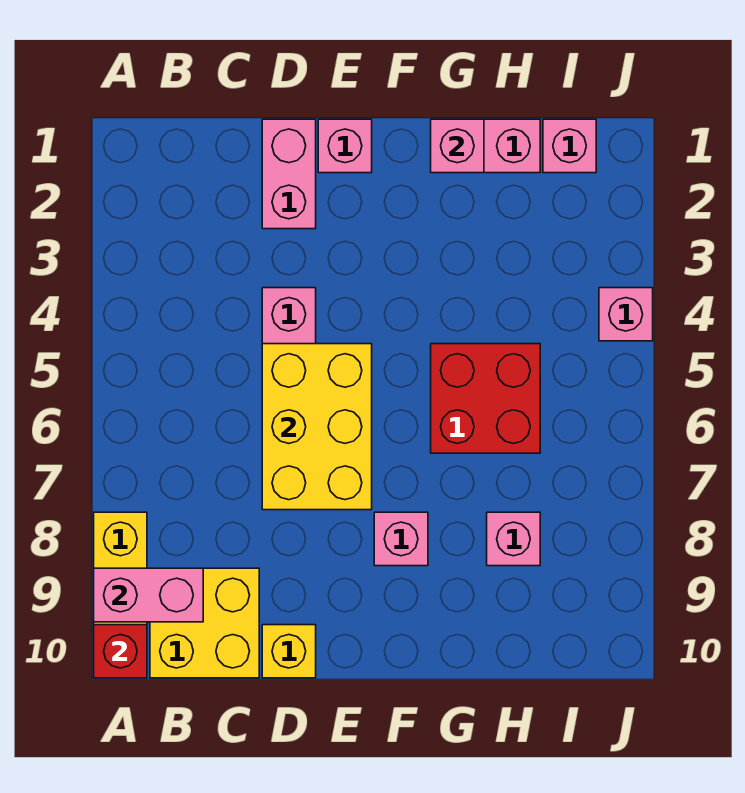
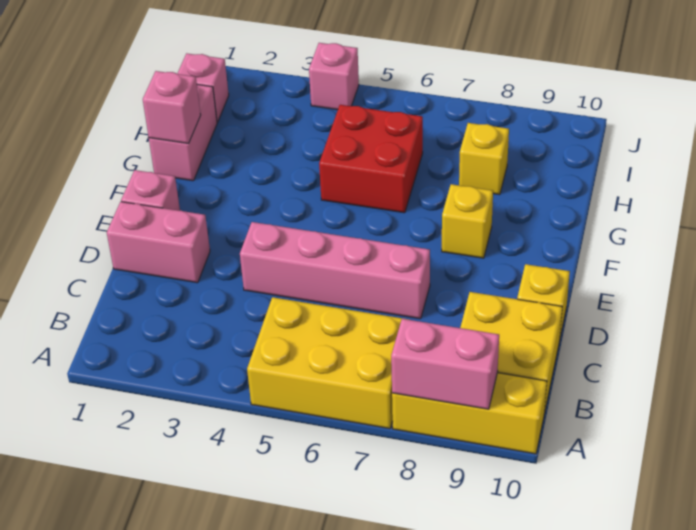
pink 1x2 brick [94,568,203,622] -> pink 1x2 brick turned to [391,319,499,409]
red 1x1 brick [94,625,147,678] -> none
yellow 2x3 brick [262,344,372,510] -> yellow 2x3 brick moved to [247,297,410,429]
pink 1x1 brick [374,512,428,566] -> yellow 1x1 brick [442,184,493,258]
pink 1x1 brick [487,512,540,566] -> yellow 1x1 brick [459,123,509,195]

